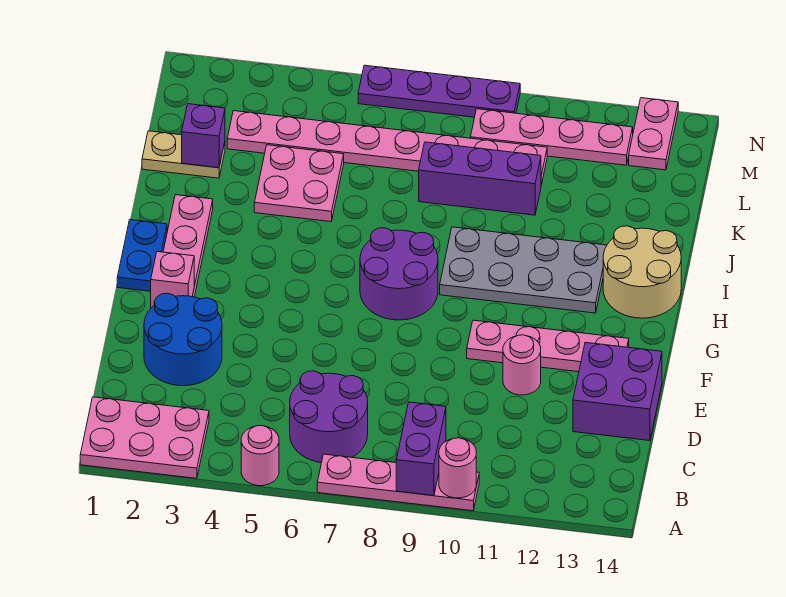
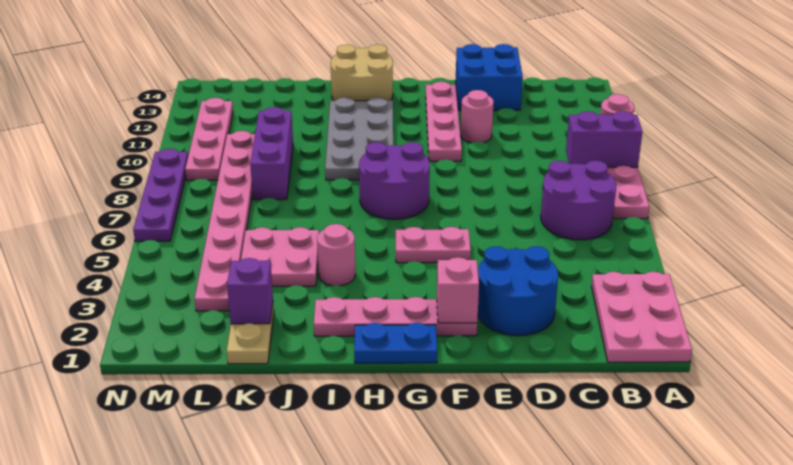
pink 1x1 round brick [241,426,279,486] -> pink 1x1 round brick moved to [317,224,355,286]
purple 2x2 brick [573,342,662,441] -> blue 2x2 brick [456,44,523,110]
pink 1x2 plate [629,98,678,170] -> pink 1x2 plate moved to [396,227,471,263]

